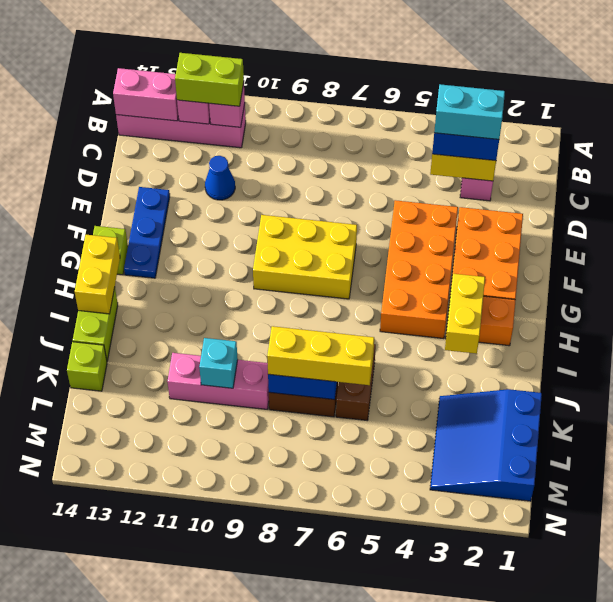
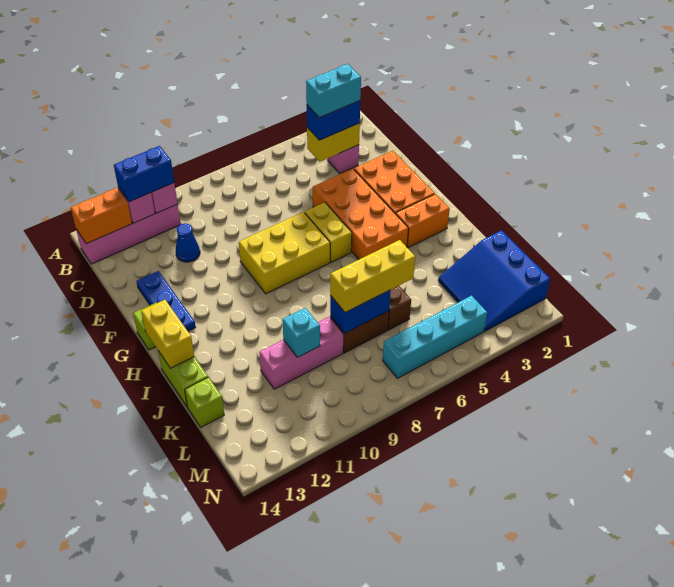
lime 1x2 brick [175,53,244,106] -> blue 1x2 brick [114,146,174,202]
pink 1x2 brick [113,68,178,121] -> orange 1x2 brick [71,188,132,244]
yellow 1x2 brick [445,274,485,354] -> yellow 1x2 brick moved to [305,202,352,262]
none -> cyan 1x4 brick [383,296,487,378]

